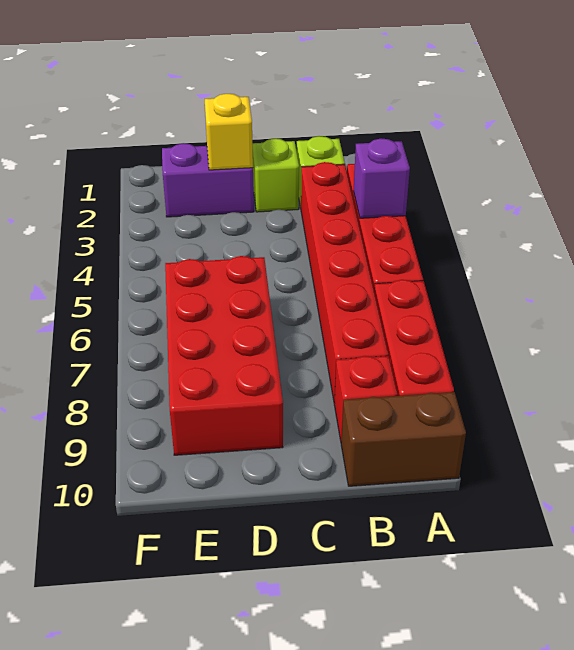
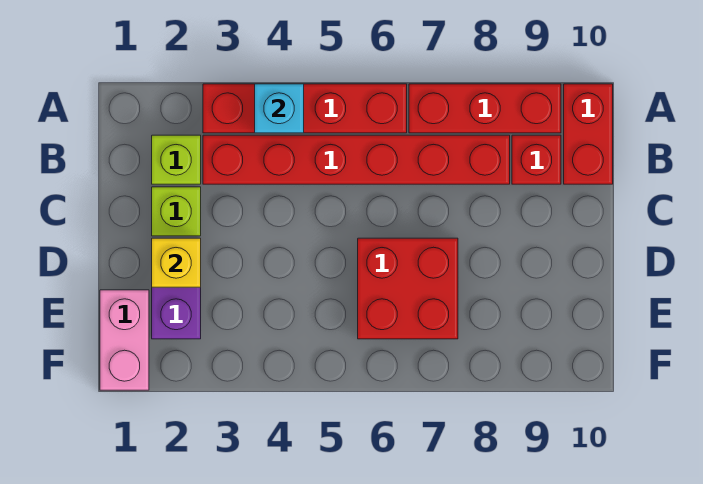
purple 1x1 brick [354,139,410,218] -> cyan 1x1 brick [255,84,304,133]
brown 1x2 brick [341,392,466,486] -> red 1x2 brick [564,84,613,184]
red 2x4 brick [165,256,283,455] -> red 2x2 brick [358,238,458,339]
none -> pink 1x2 brick [100,290,149,390]

